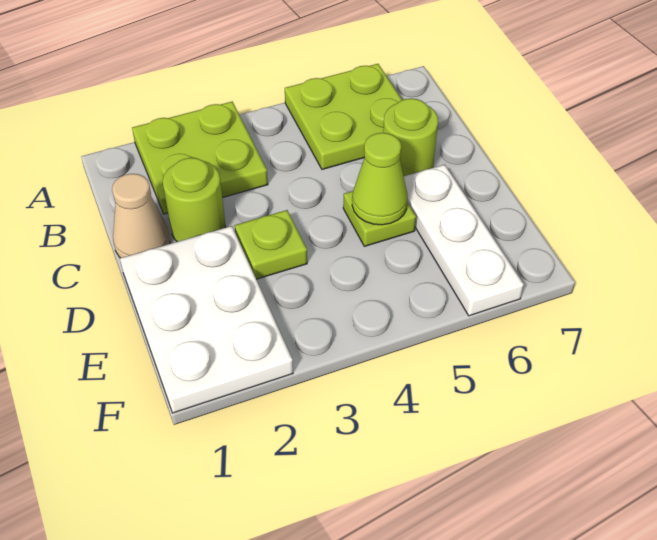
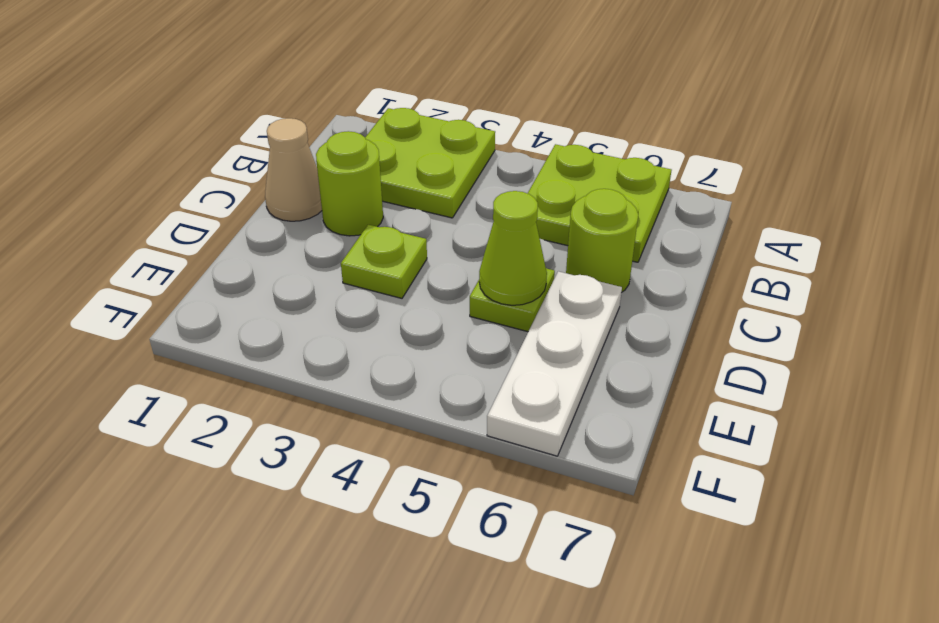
white 2x3 plate [120,226,293,413] -> none

